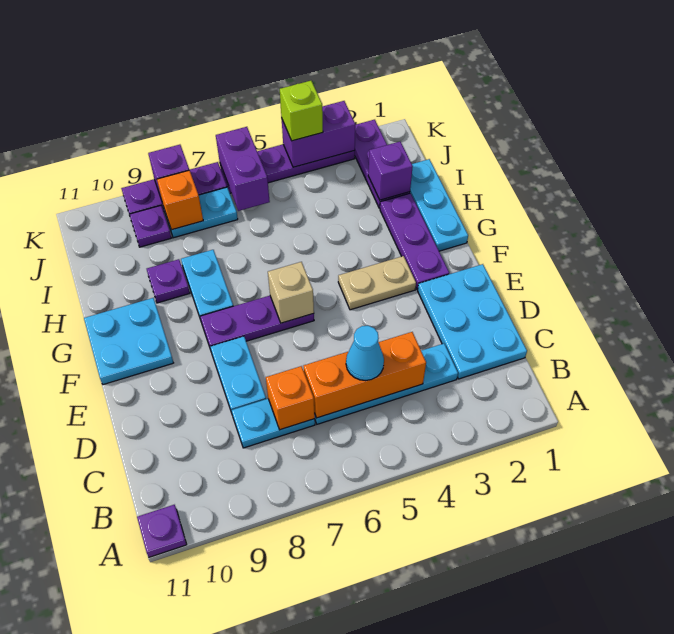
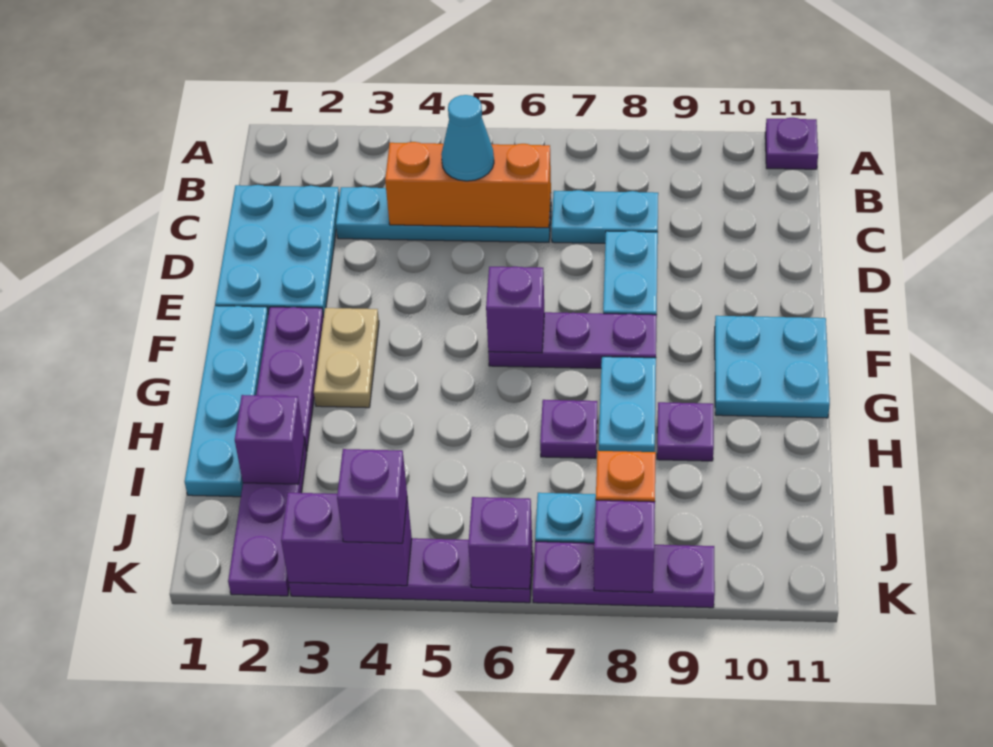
orange 1x1 brick [266,366,315,430] -> none
tan 1x2 plate [338,256,416,310] -> tan 1x2 plate turned to [314,308,379,408]
tan 1x1 brick [268,262,314,323] -> purple 1x1 brick [486,266,544,353]
cyan 1x3 plate [410,159,468,251] -> cyan 1x4 plate [185,306,268,497]
purple 1x2 brick [216,127,270,211] -> purple 1x1 brick [468,497,532,589]
purple 1x1 plate [129,206,171,247] -> purple 1x1 plate moved to [540,400,597,458]
lime 1x1 brick [280,81,323,141] -> purple 1x1 brick [337,449,407,543]

